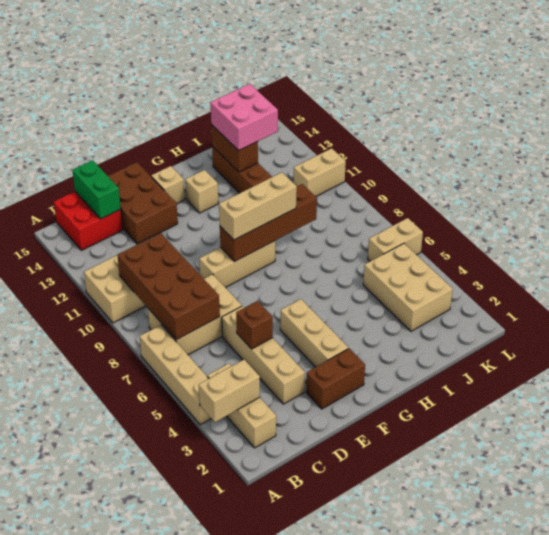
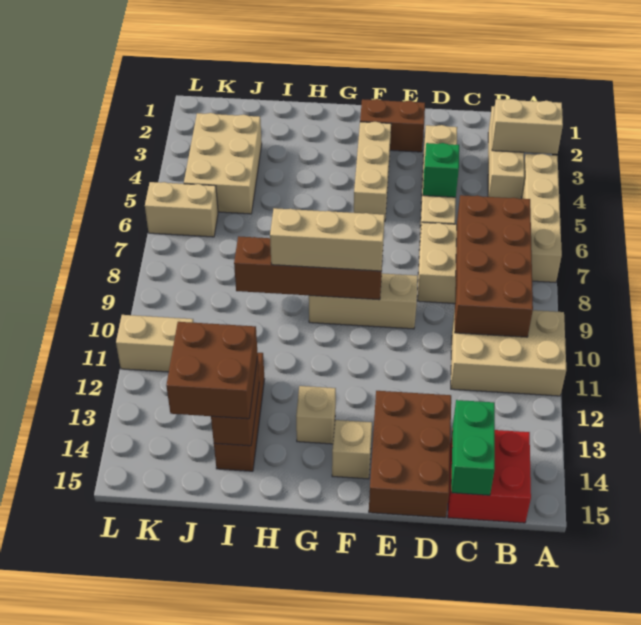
brown 1x1 brick [236,301,273,349] -> green 1x1 brick [423,143,459,197]
pink 2x2 brick [210,84,278,151] -> brown 2x2 brick [166,322,258,419]

